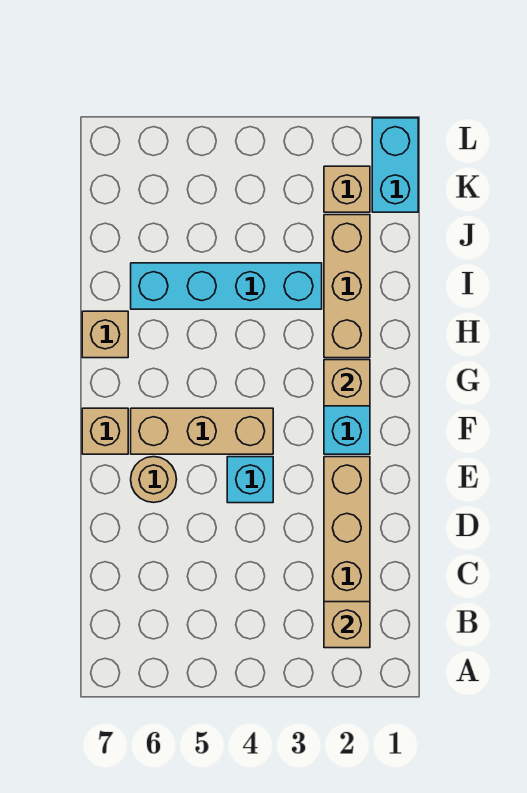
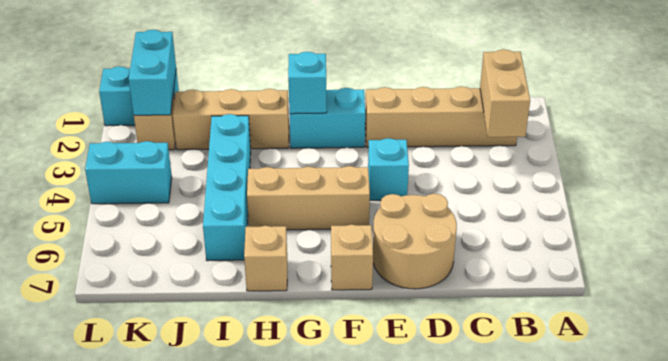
tan 1x1 brick [324,602,370,648] -> tan 1x2 brick [480,49,530,137]
tan 1x1 round brick [131,457,177,503] -> tan 2x2 round brick [373,194,457,289]
tan 1x3 brick [131,408,273,454] -> tan 1x3 brick turned to [247,166,370,230]
tan 1x1 brick [324,360,370,406] -> cyan 1x1 brick [288,52,327,114]
none -> cyan 1x2 brick [129,30,176,115]
none -> cyan 1x2 brick [85,141,172,204]

